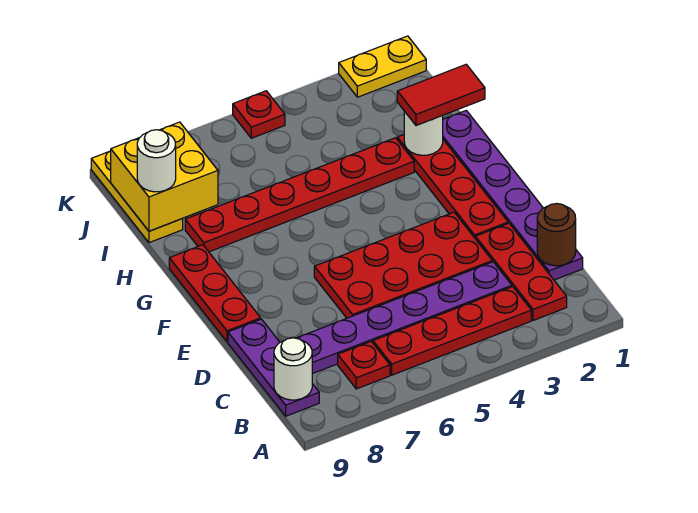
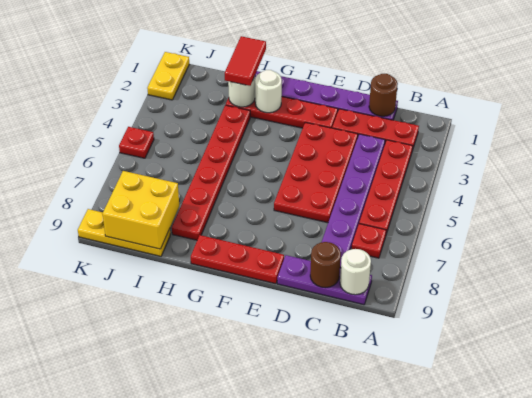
none -> brown 1x1 round brick [310,242,341,288]
white 1x1 round brick [137,130,176,192] -> white 1x1 round brick moved to [255,70,282,113]

